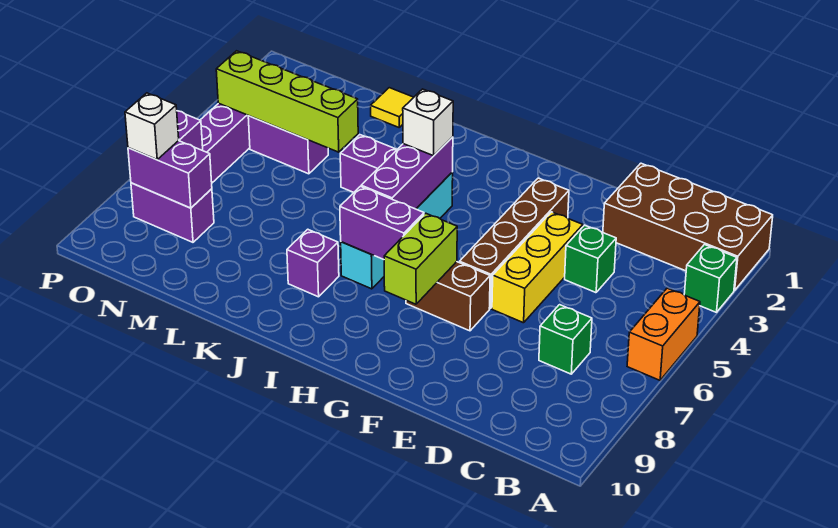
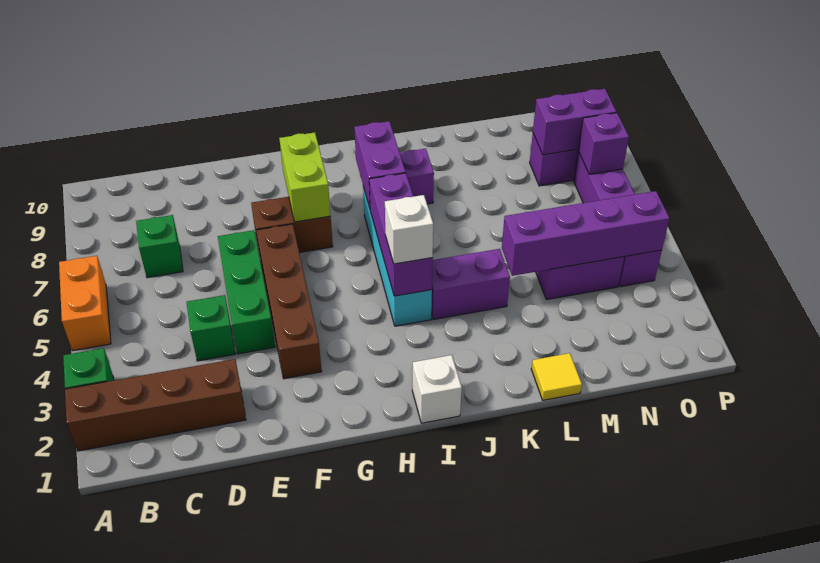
brown 2x4 brick [603,163,773,291] -> brown 1x4 brick [65,359,246,451]
yellow 1x3 brick [492,212,583,323] -> green 1x3 brick [218,230,275,354]
purple 1x2 brick [340,186,424,259] -> purple 1x2 brick turned to [354,121,406,208]
lime 1x4 brick [216,51,358,152] -> purple 1x4 brick [502,191,670,276]
white 1x1 brick [125,93,179,159] -> white 1x1 brick moved to [412,355,462,423]

